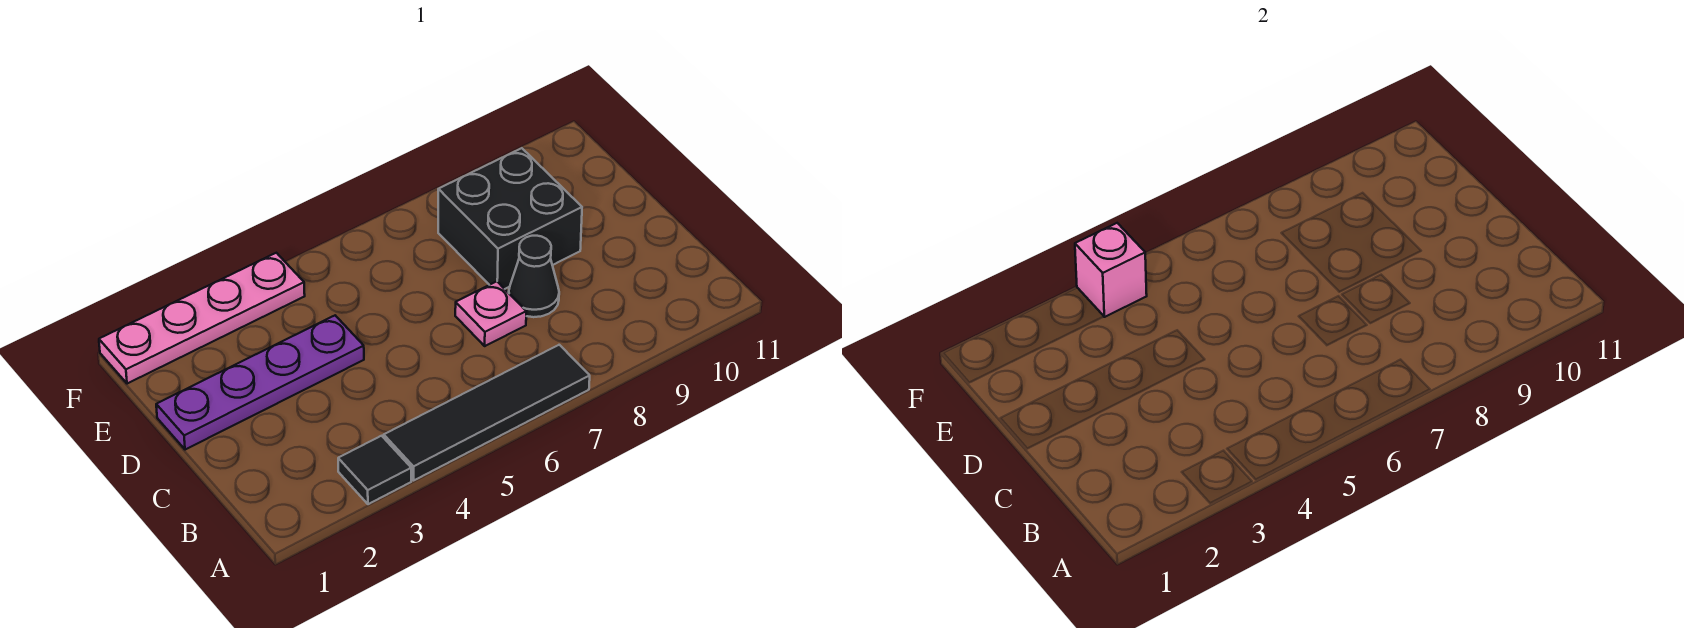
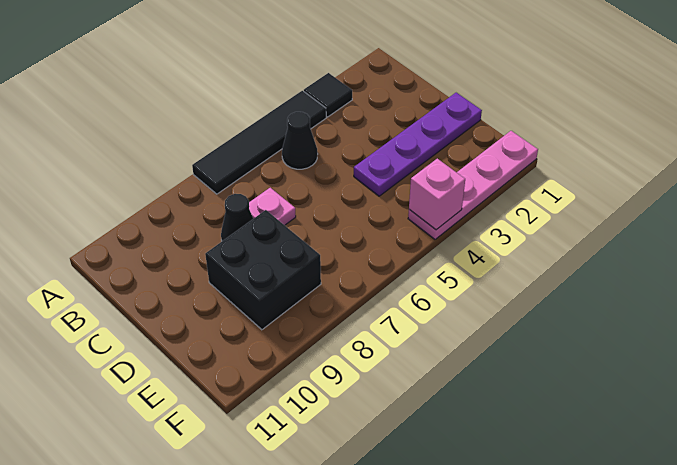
none -> black 1x1 cone [282,112,318,169]

